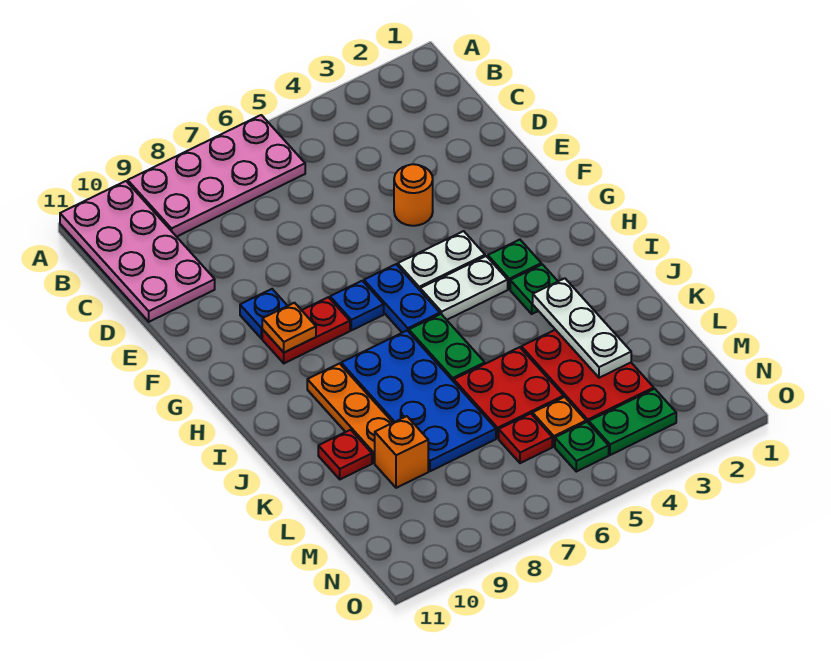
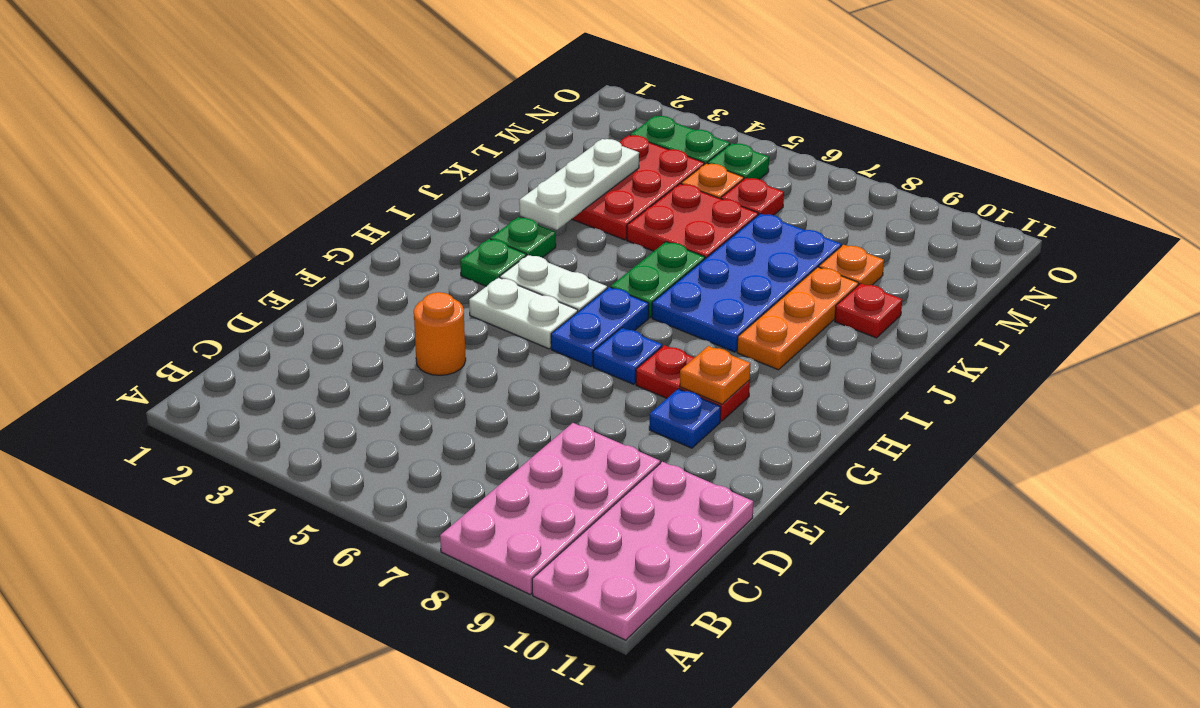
pink 2x4 plate [128,115,305,237] -> pink 2x4 plate turned to [440,423,660,594]
orange 1x1 brick [375,416,428,488] -> orange 1x1 plate [819,245,884,285]

